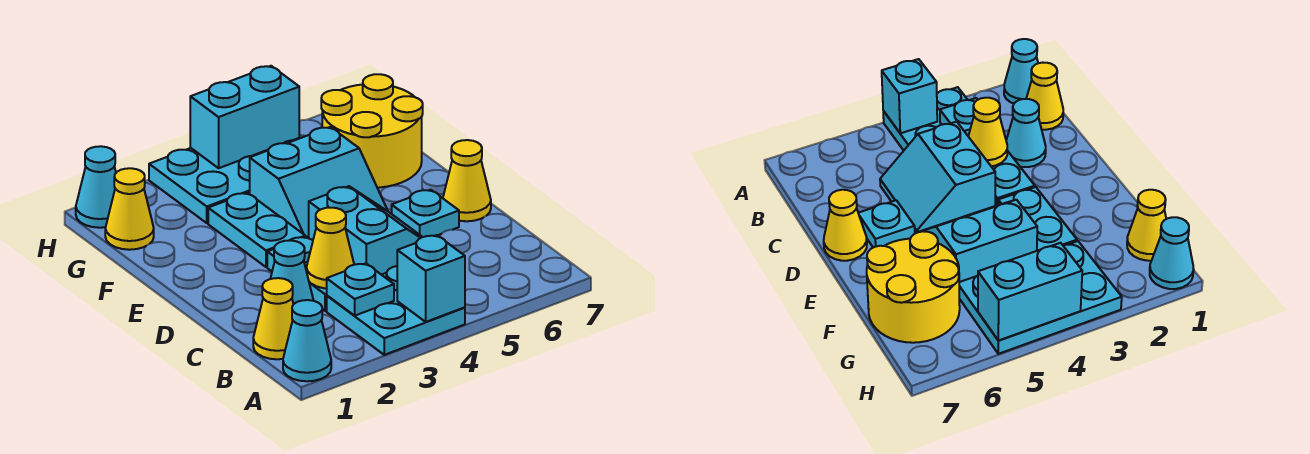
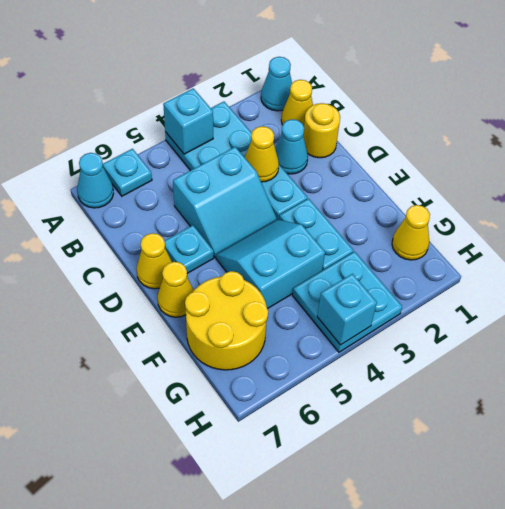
cyan 1x1 plate [327,263,394,316] -> cyan 1x1 plate moved to [103,149,152,196]
none -> yellow 1x1 round brick [303,103,340,158]
cyan 2x2 slope [309,186,422,275] -> cyan 2x2 slope turned to [173,147,277,257]
none -> yellow 1x1 cone [157,262,194,317]
cyan 2x3 plate [149,138,299,223] -> cyan 2x2 plate [293,252,402,352]
cyan 1x1 cone [76,146,116,228] -> cyan 1x1 cone moved to [77,153,114,208]
cyan 1x2 brick [190,66,299,168] -> cyan 1x1 brick [317,274,377,345]

